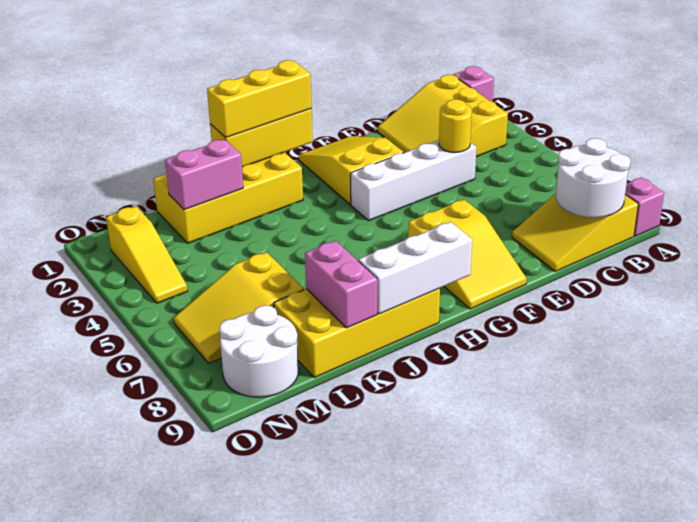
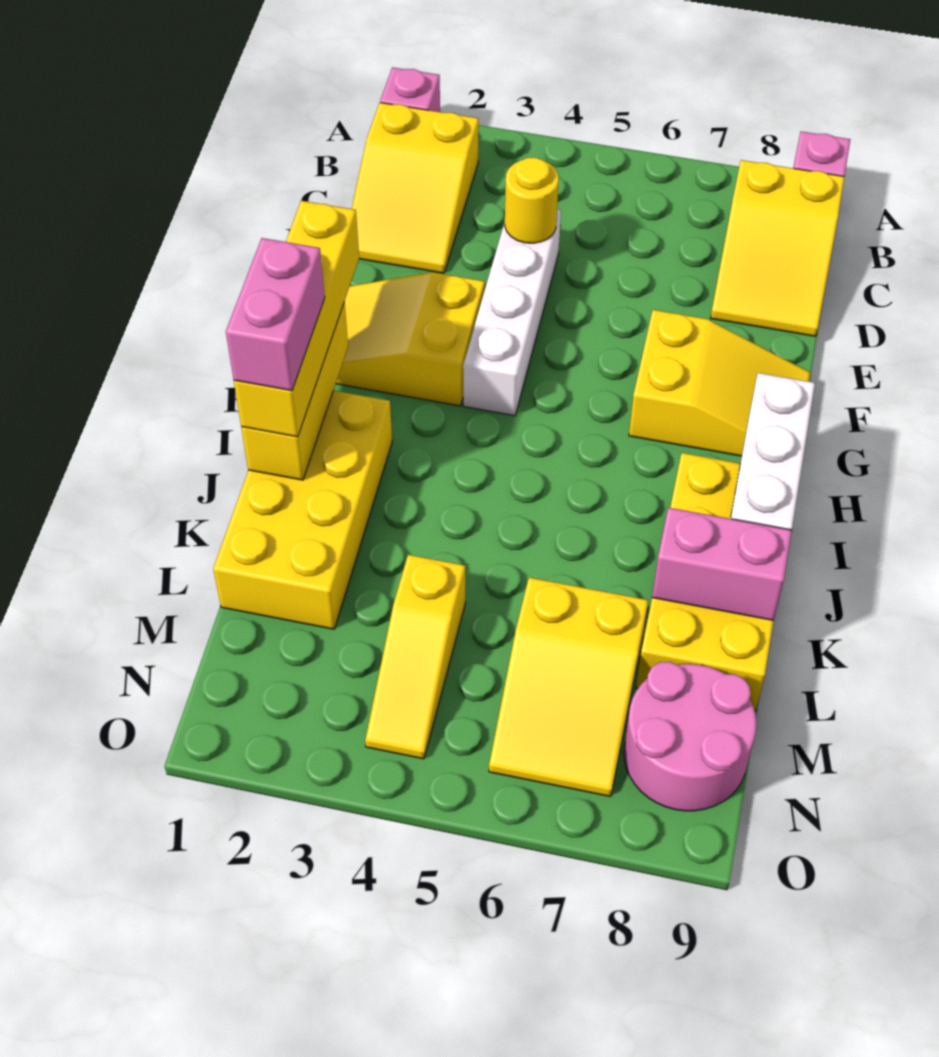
yellow 3x3 slope [378,75,508,157] -> yellow 2x3 slope [352,103,479,273]
white 2x2 round brick [556,138,630,218] -> none
yellow 1x3 brick [207,60,312,138] -> yellow 1x4 brick [234,201,359,437]
pink 1x2 brick [165,139,243,210] -> pink 1x2 brick moved to [226,238,325,391]
white 2x2 round brick [219,305,299,397] -> pink 2x2 round brick [624,662,757,811]
yellow 1x3 slope [106,206,187,303] -> yellow 1x3 slope turned to [365,555,465,759]

